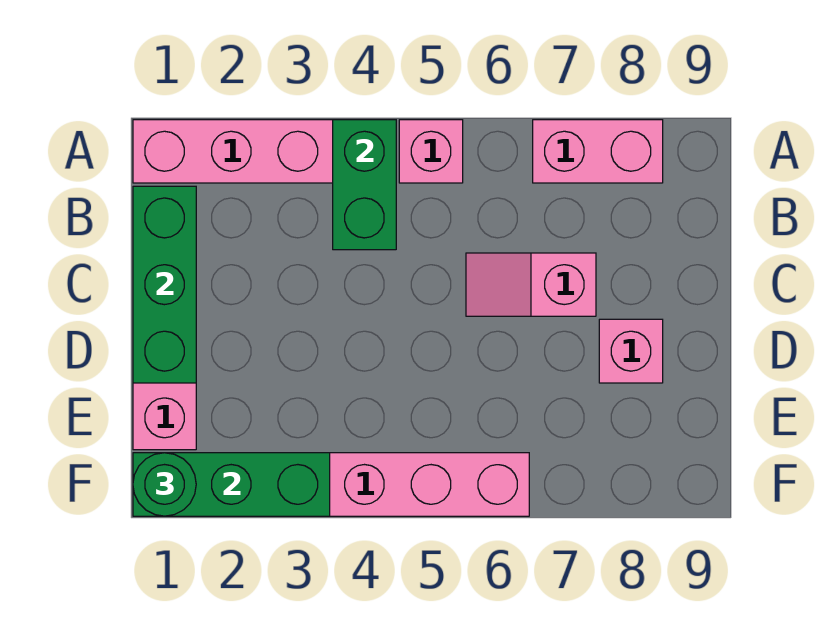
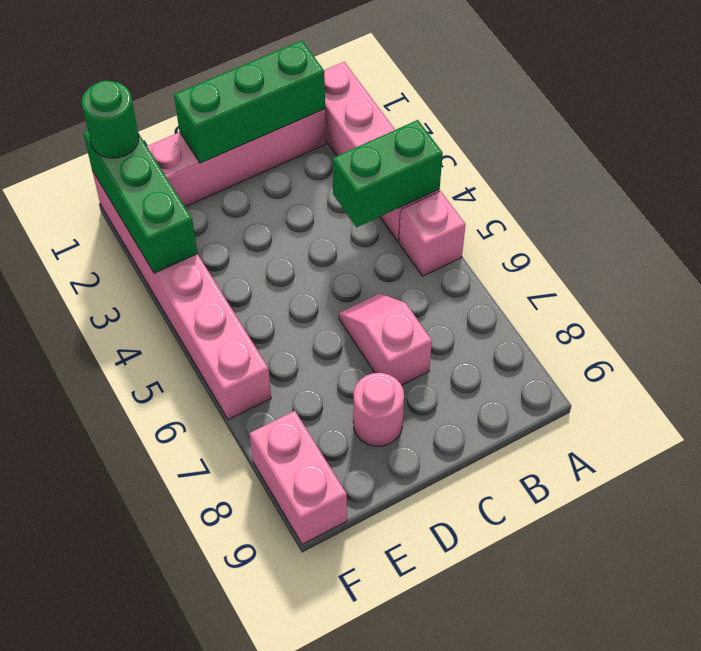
pink 1x2 brick [533,120,663,183] -> pink 1x2 brick moved to [249,411,347,544]
pink 1x1 brick [599,319,663,383] -> pink 1x1 round brick [353,373,404,446]

